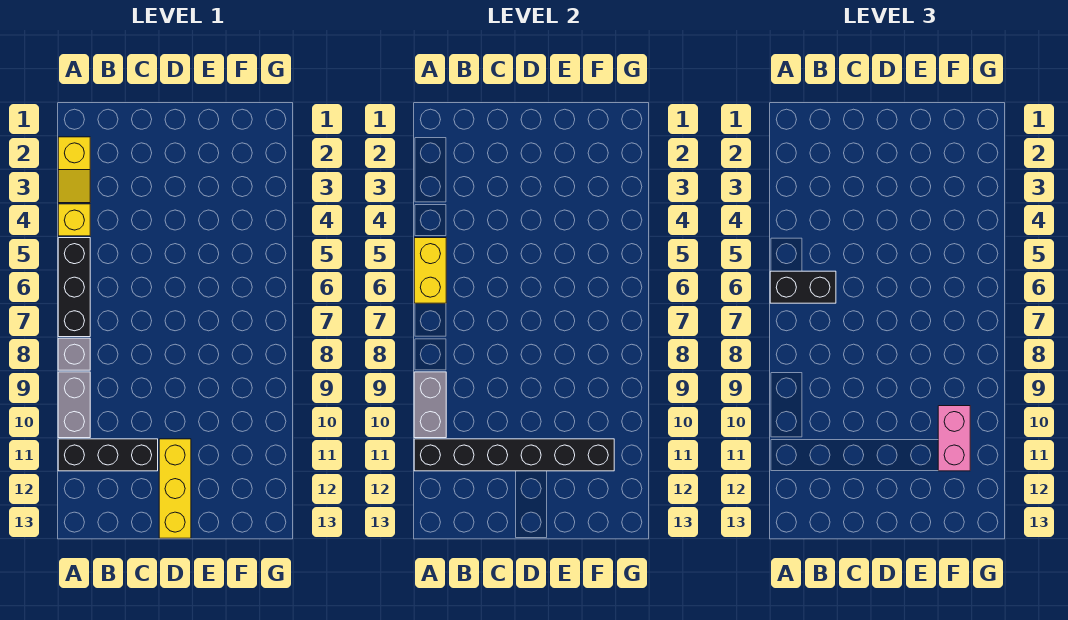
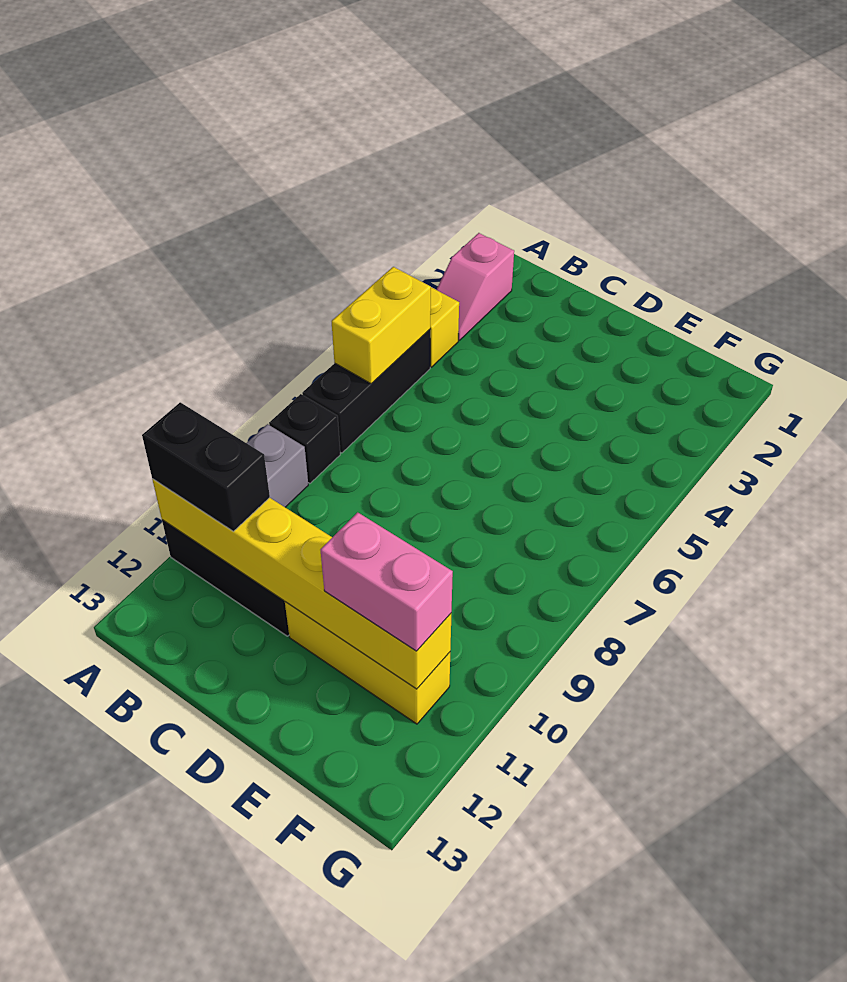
yellow 1x2 slope [58,137,90,203] -> pink 1x2 slope [437,233,514,340]
black 1x2 brick [770,271,836,303] -> black 1x2 brick moved to [142,402,270,531]
grey 1x1 brick [58,338,90,370] -> black 1x1 brick [269,394,340,483]
grey 1x2 brick [414,372,446,438] -> none
black 1x6 brick [414,439,614,471] -> yellow 1x6 brick [152,479,452,689]
yellow 1x3 brick [159,439,191,538] -> yellow 1x3 brick turned to [285,602,450,724]
pink 1x2 brick [938,406,970,471] -> pink 1x2 brick turned to [321,512,453,651]

